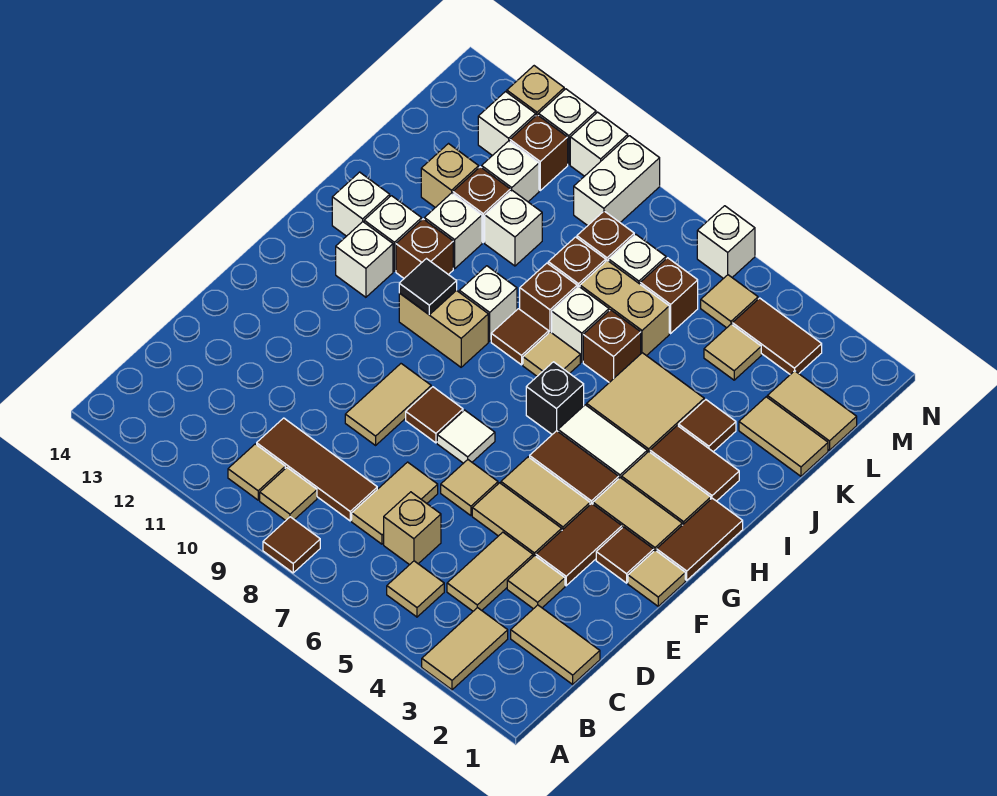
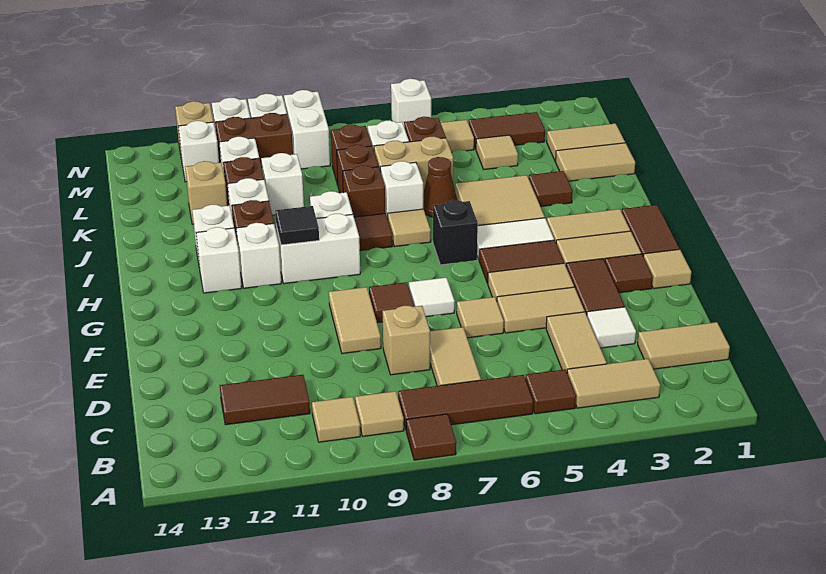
tan 1x2 tile [422,608,508,690] -> tan 1x2 tile turned to [567,359,660,408]
tan 1x1 tile [387,561,444,617] -> brown 1x1 tile [525,370,576,414]
tan 1x1 brick [384,492,441,565] -> tan 1x1 brick moved to [383,306,430,375]
brown 1x3 tile [257,418,377,521] -> brown 1x3 tile moved to [398,375,533,429]
tan 1x1 tile [507,556,565,609] -> white 1x1 tile [587,307,636,348]
tan 1x2 brick [399,290,488,367] -> white 1x2 brick [276,214,360,284]
brown 1x2 tile [650,426,739,501] -> brown 1x2 tile moved to [220,375,310,425]
white 1x1 brick [332,172,390,236] -> white 1x1 brick moved to [236,223,281,288]
brown 1x1 brick [583,310,641,382] -> brown 1x1 cone [423,157,457,217]
brown 1x1 brick [510,115,568,190] -> brown 1x2 brick [215,113,293,167]

